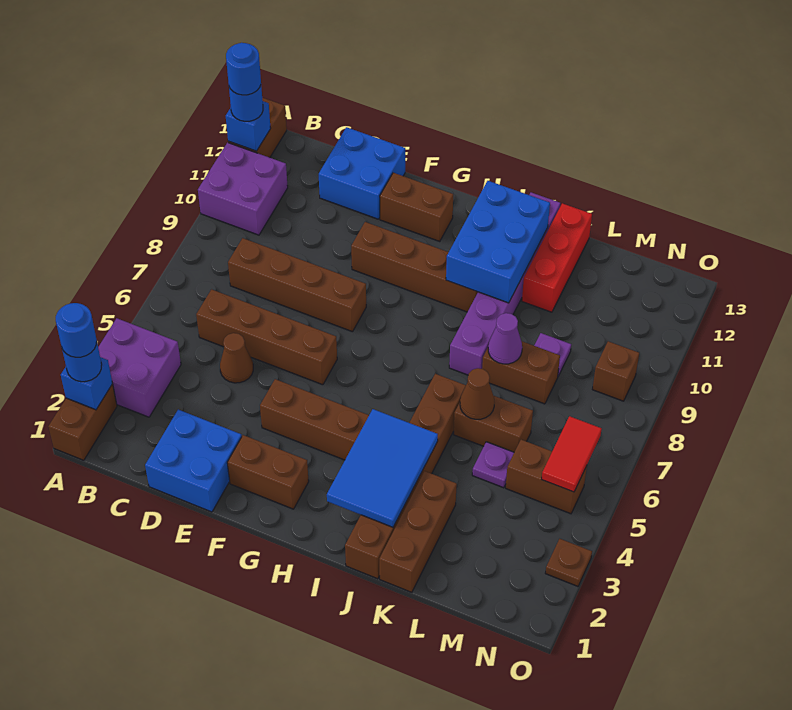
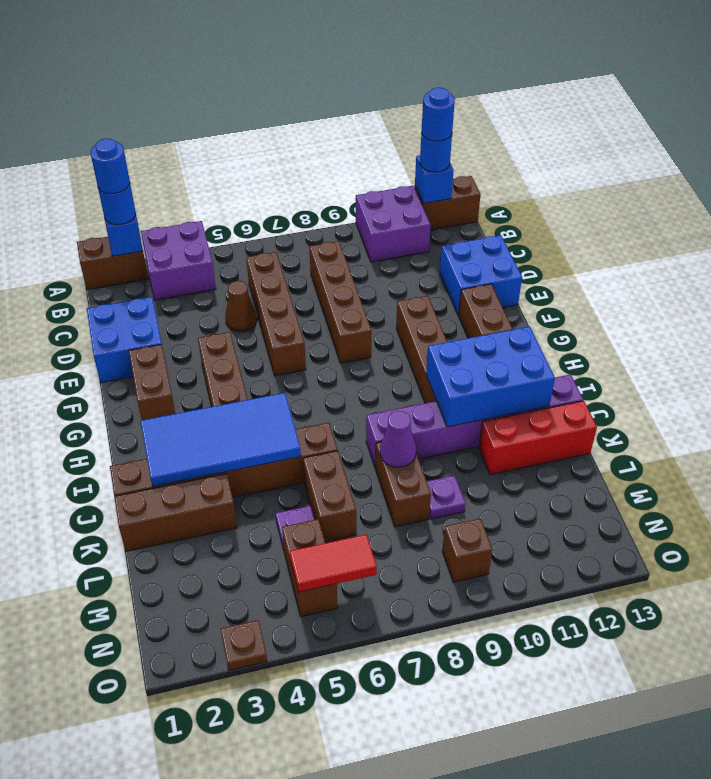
blue 2x3 tile [327,409,438,527] -> blue 2x4 tile [141,393,301,487]
brown 1x1 cone [460,368,495,419] -> none

